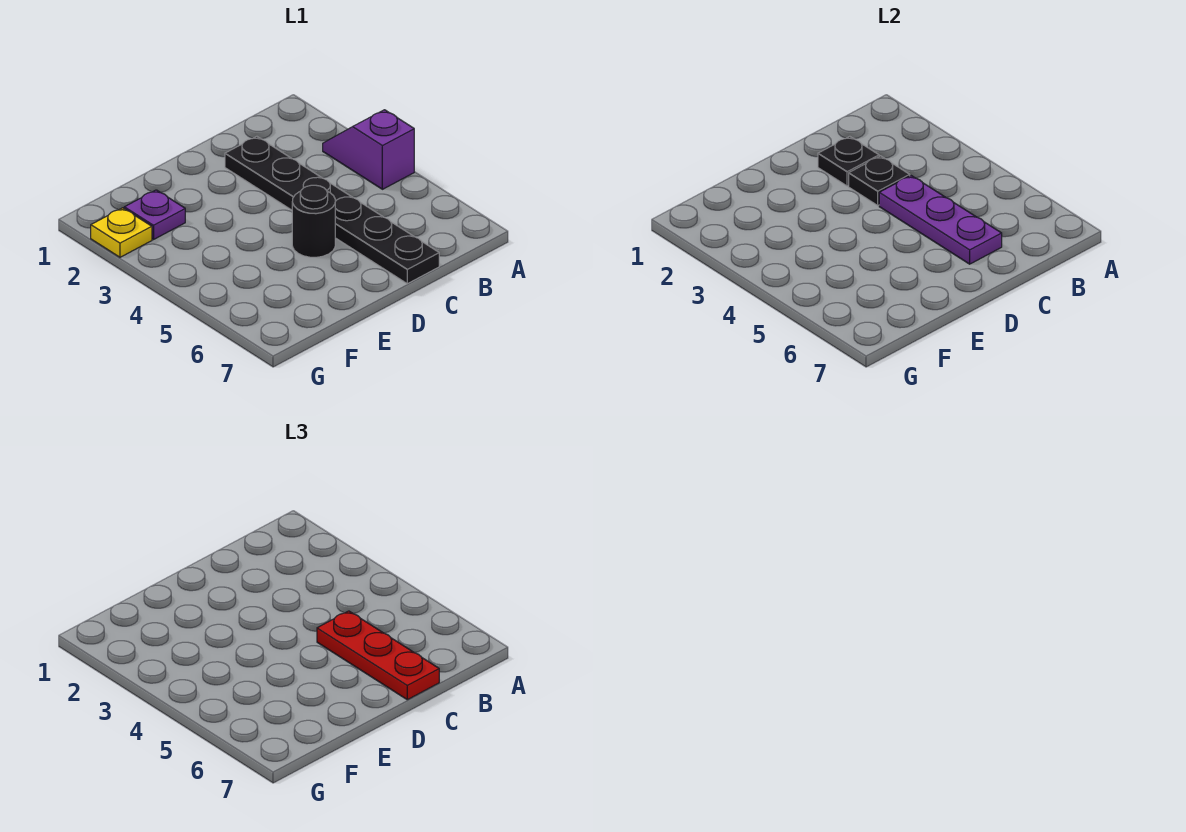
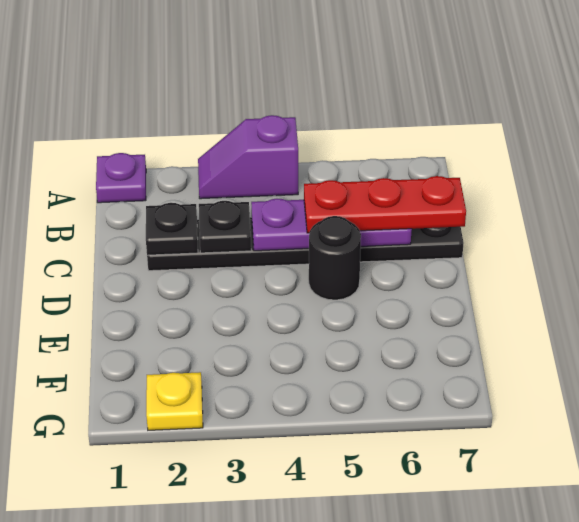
purple 1x1 plate [124,190,185,240] -> purple 1x1 plate moved to [96,153,146,203]

